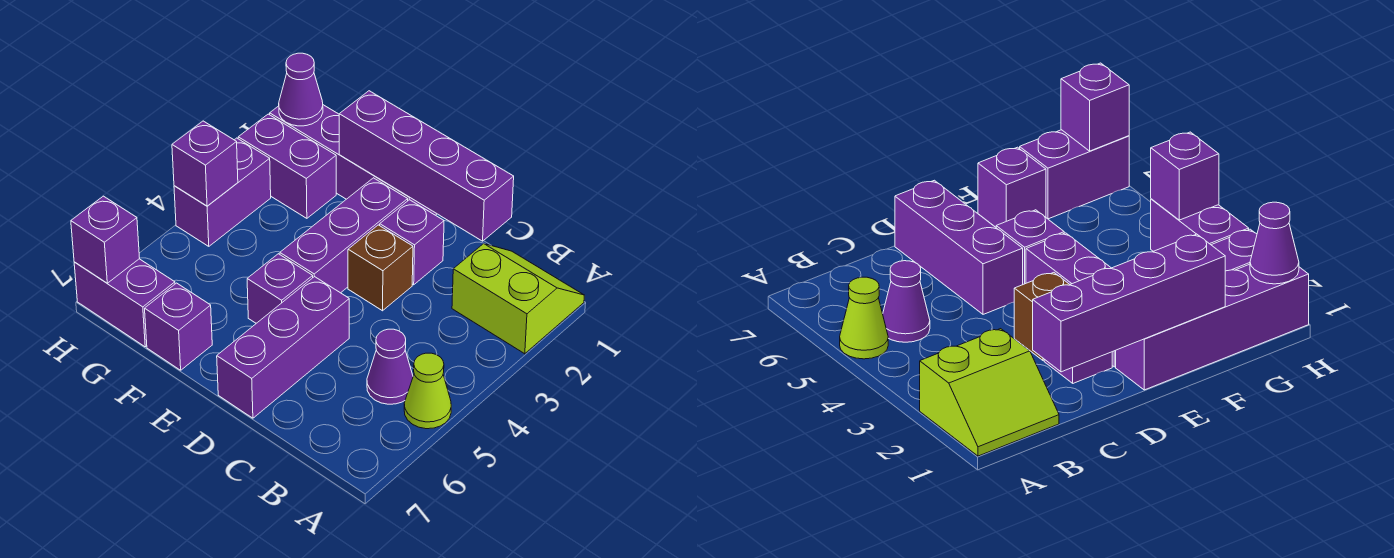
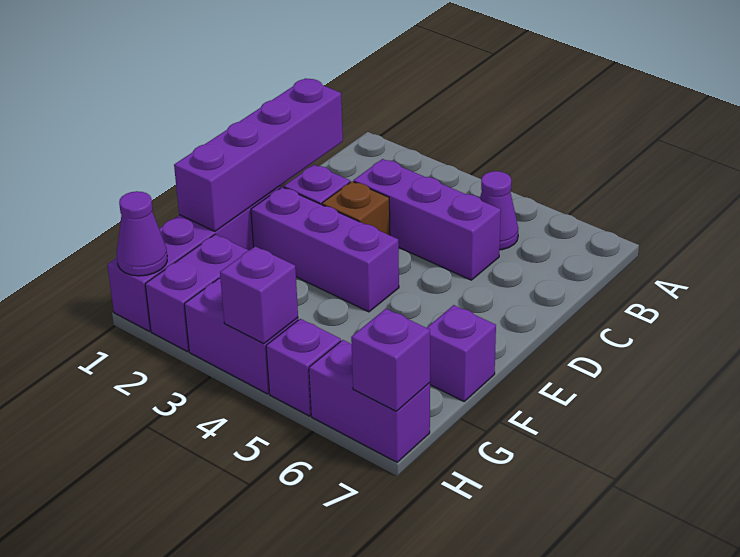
lime 2x2 slope [452,244,584,354] -> none
lime 1x1 cone [404,353,451,429] -> none
purple 1x3 brick [217,276,349,418] -> purple 1x3 brick moved to [354,159,501,280]
purple 1x1 brick [247,254,313,323] -> purple 1x1 brick moved to [266,319,341,416]
purple 1x2 brick [74,259,175,347] -> purple 1x2 brick turned to [309,340,430,462]

